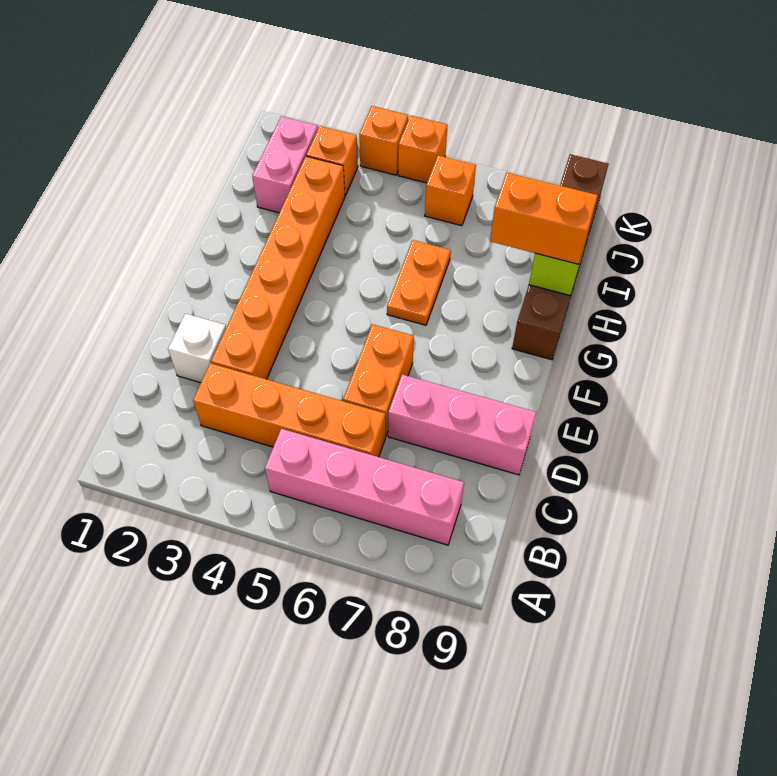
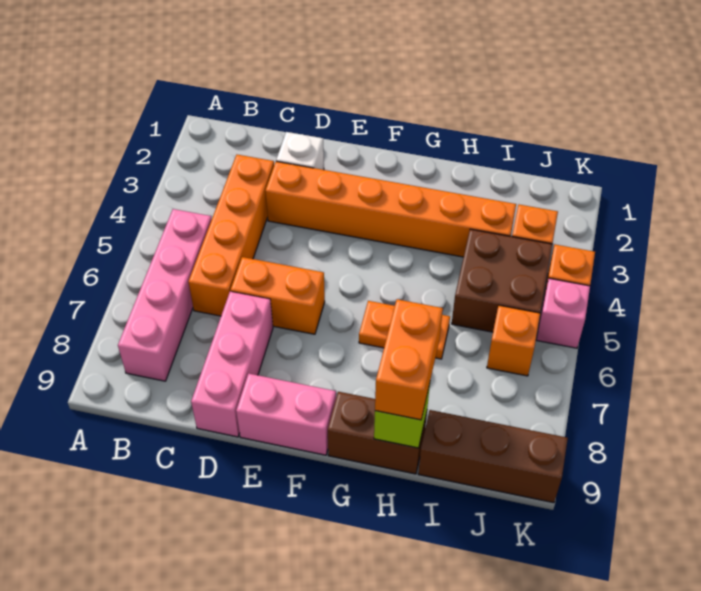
pink 1x2 brick [252,116,318,213] -> pink 1x2 brick moved to [236,374,336,455]
none -> brown 2x2 brick [452,229,552,332]
orange 1x1 brick [398,115,448,183] -> pink 1x1 brick [536,278,590,348]

